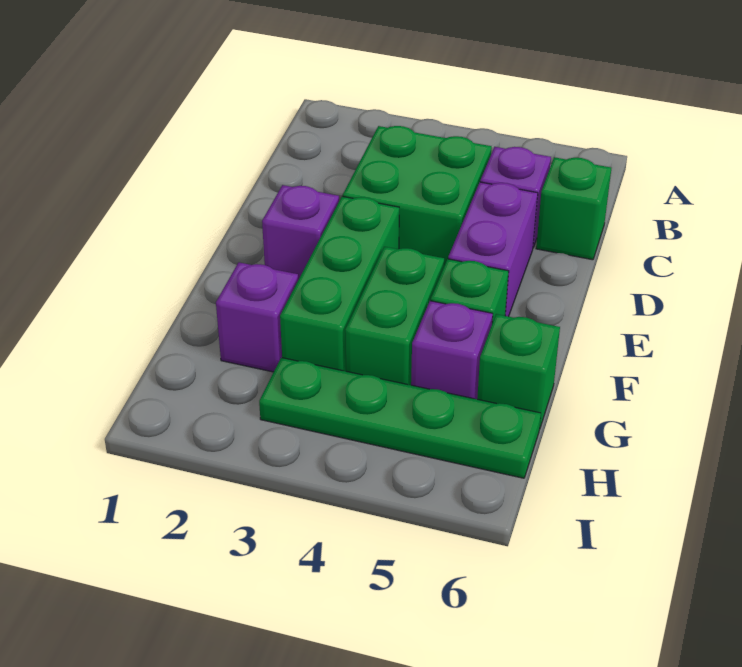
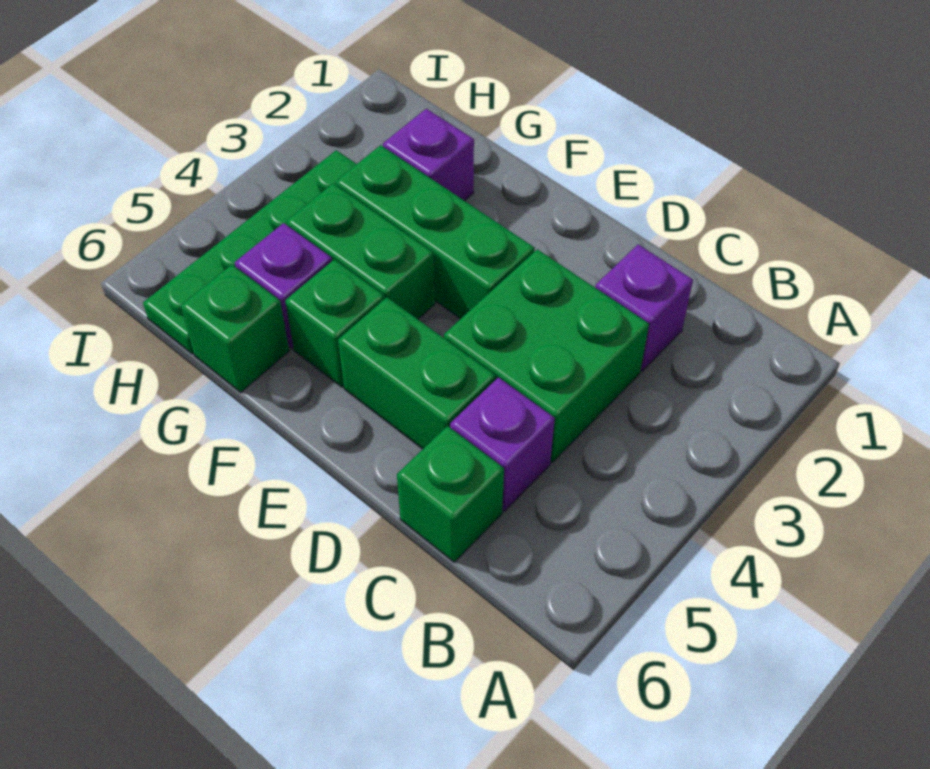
purple 1x2 brick [448,182,538,316] -> green 1x2 brick [338,297,496,449]
purple 1x1 brick [262,185,339,280] -> purple 1x1 brick moved to [595,245,693,371]

